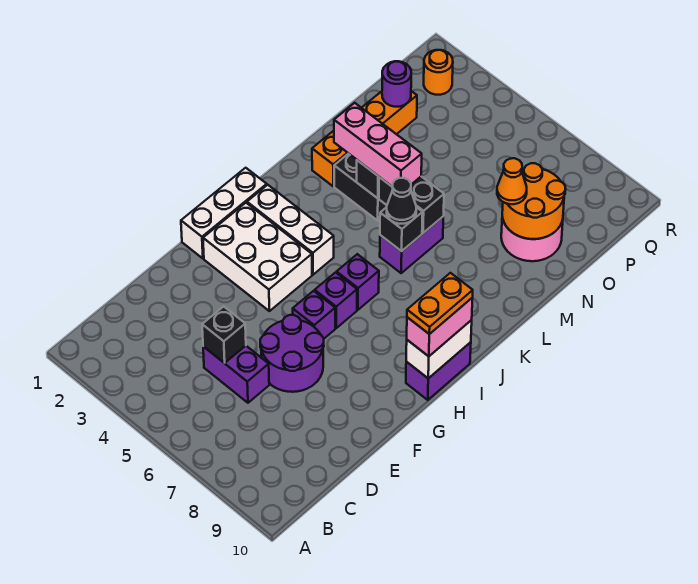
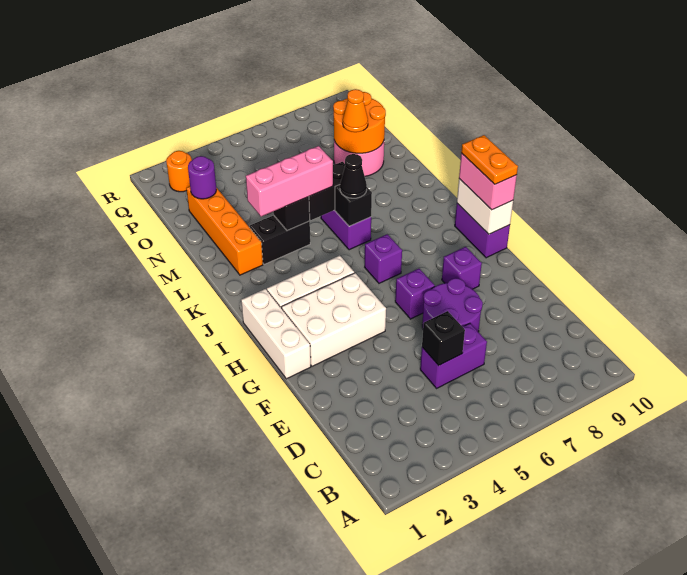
purple 1x1 brick [315,273,357,328] -> purple 1x1 brick moved to [442,247,482,289]

